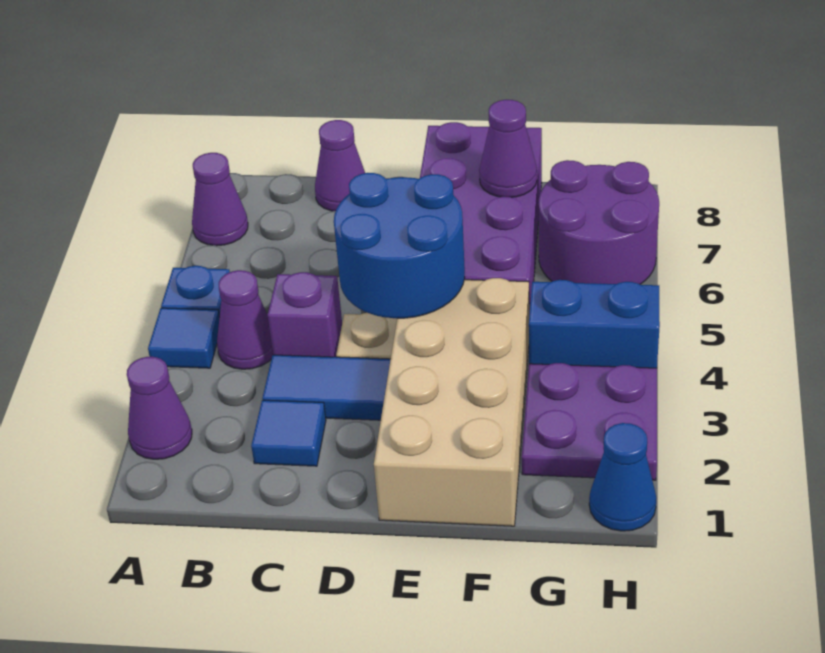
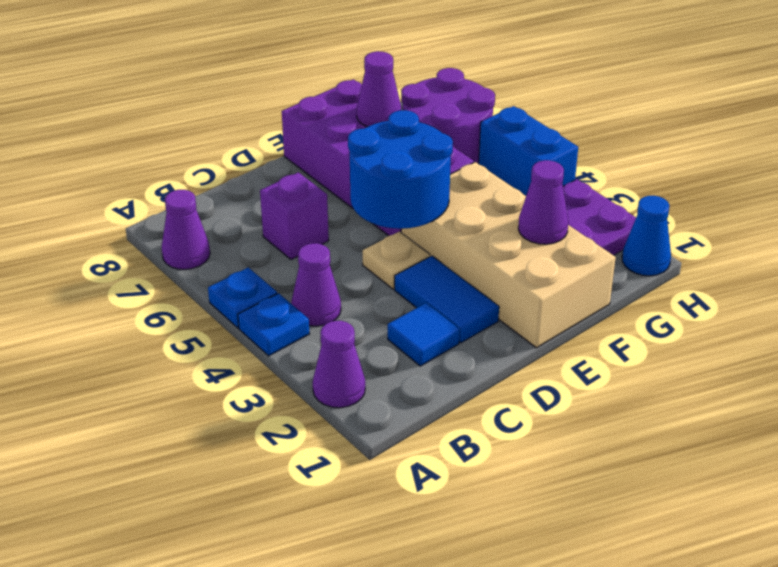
blue 1x1 tile [148,308,220,368] -> blue 1x1 plate [238,293,309,356]
blue 1x2 tile [262,355,391,420] -> blue 1x2 tile turned to [395,256,499,343]
purple 1x1 brick [267,272,342,357] -> purple 1x1 brick moved to [260,172,329,260]
purple 1x1 cone [315,120,365,211] -> purple 1x1 cone moved to [518,160,568,244]
blue 1x2 brick [529,280,660,368] -> blue 1x2 brick turned to [479,106,578,196]

